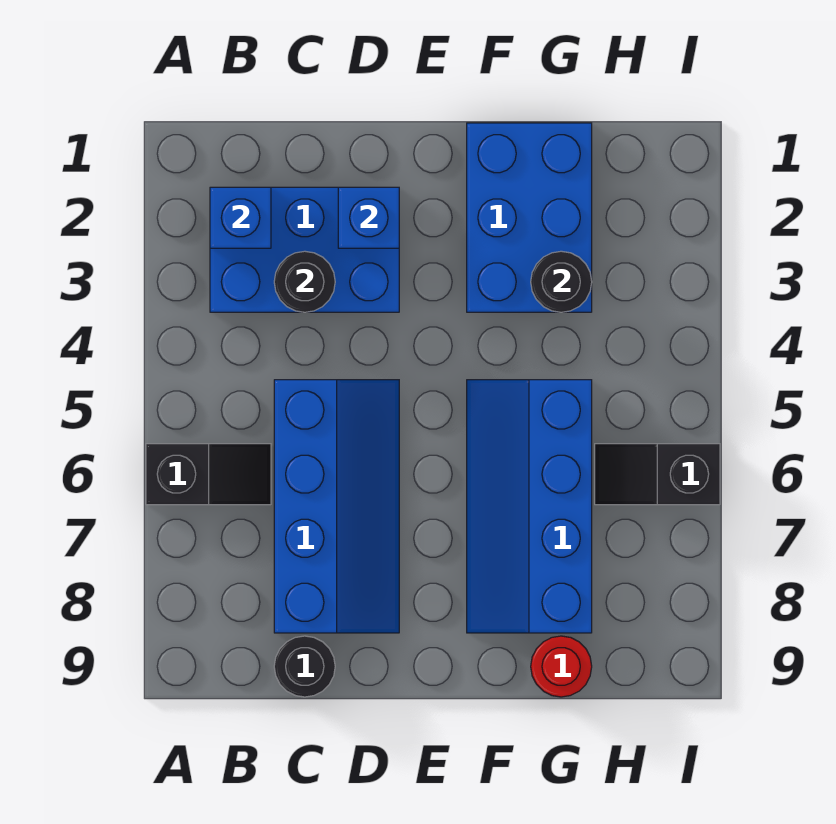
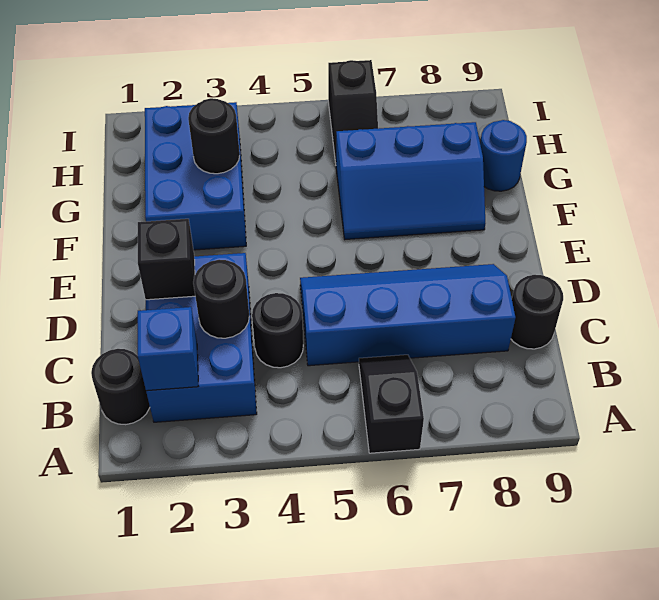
none -> black 1x1 round brick [91,349,150,425]
none -> black 1x1 round brick [252,293,303,368]
blue 1x1 brick [338,187,399,248] -> black 1x1 brick [138,219,195,300]
blue 2x3 brick [467,123,592,312] -> blue 2x3 brick turned to [145,102,246,250]
blue 2x4 slope [467,380,592,633] -> blue 2x3 slope [336,122,485,239]
red 1x1 round brick [531,636,592,697] -> blue 1x1 round brick [480,120,527,191]

